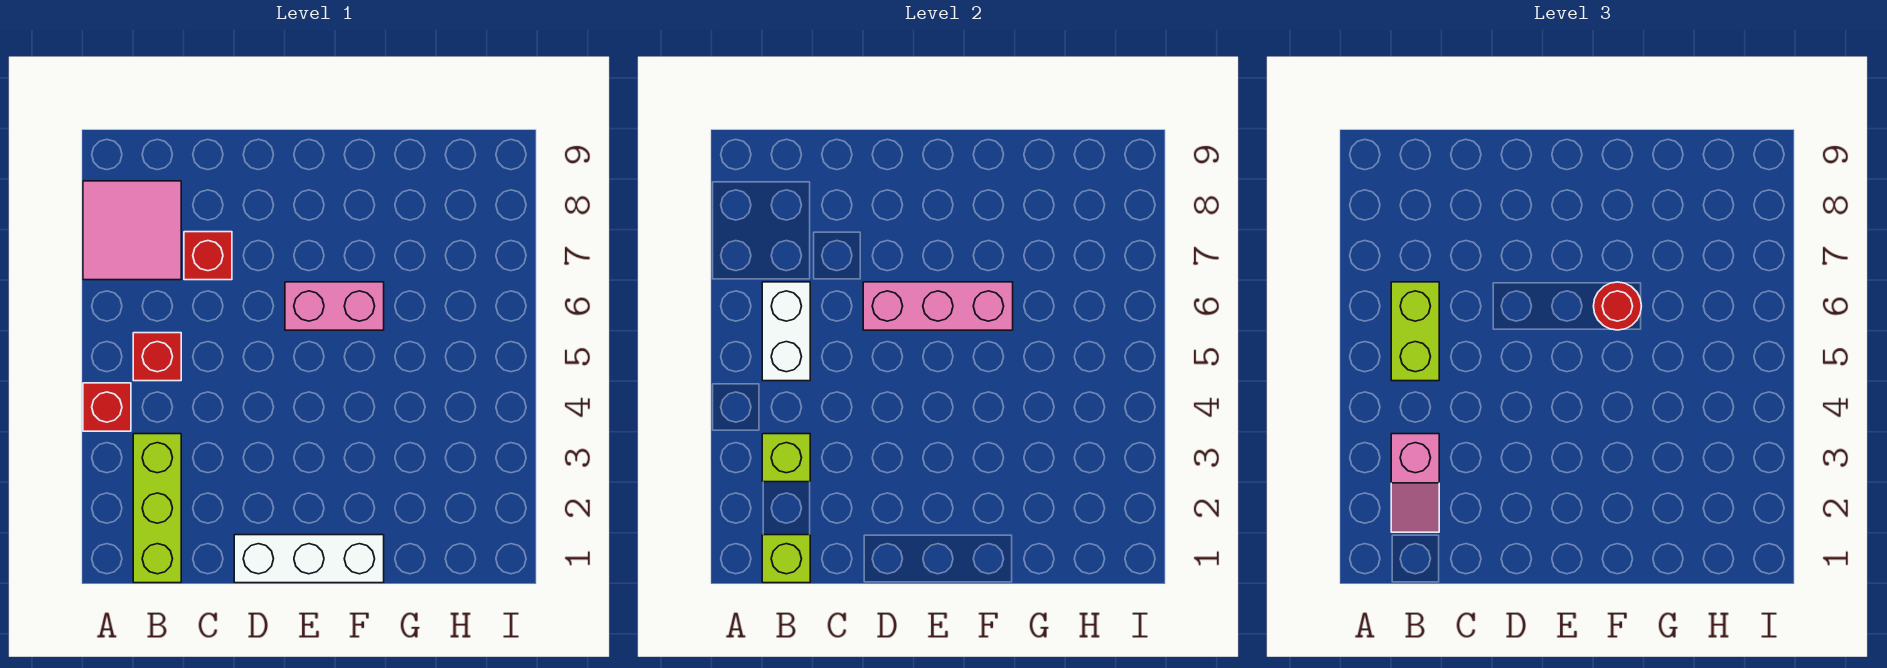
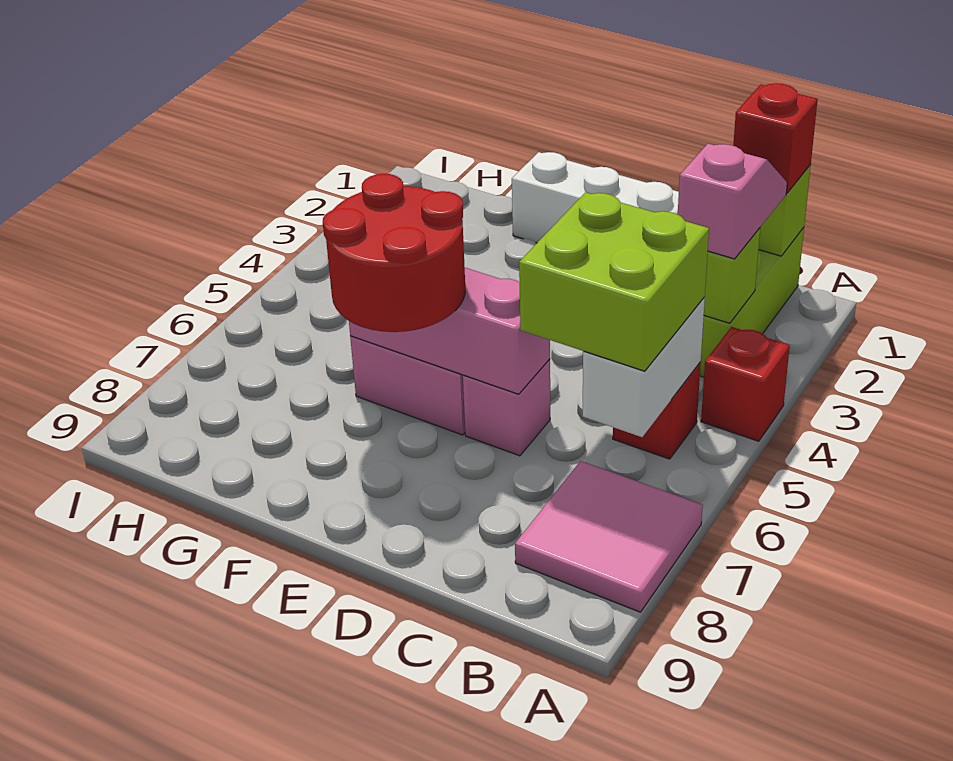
lime 1x2 brick [1391,282,1439,381] -> lime 2x2 brick [519,192,709,371]
red 1x1 brick [184,232,232,280] -> red 1x1 brick moved to [733,83,818,193]
none -> pink 1x1 brick [463,359,550,456]
red 1x1 round brick [1594,282,1641,330] -> red 2x2 round brick [323,174,465,332]

